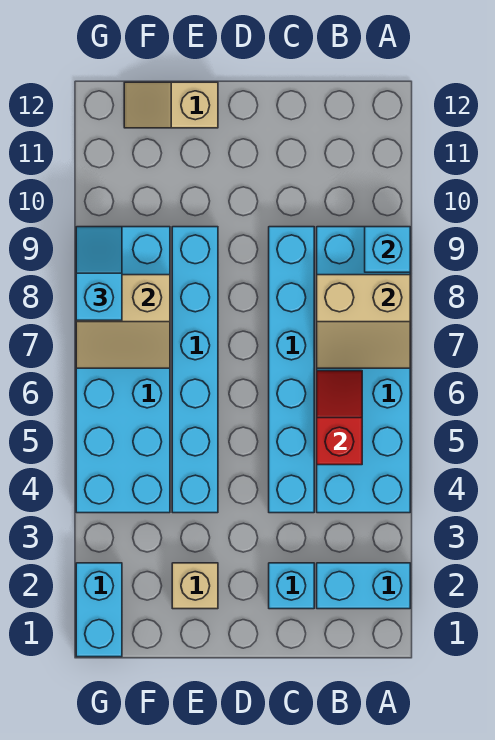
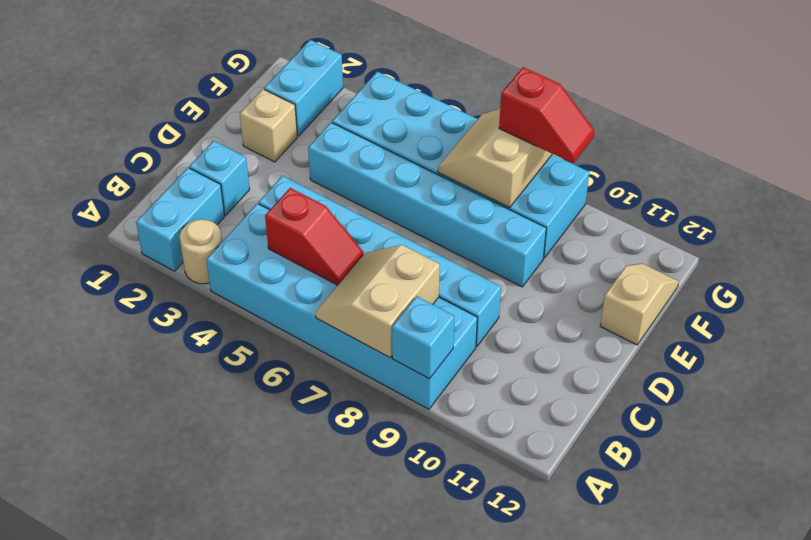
none -> tan 1x1 round brick [179,219,222,284]
cyan 1x2 brick [76,563,122,657] -> cyan 1x2 brick turned to [264,40,343,136]
cyan 1x2 slope [76,227,122,320] -> red 1x2 slope [499,67,595,163]

